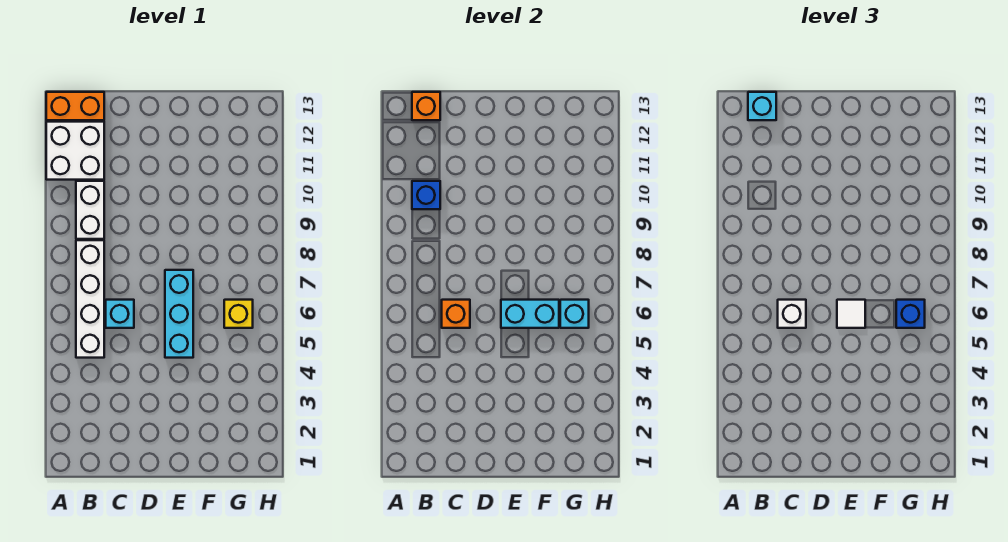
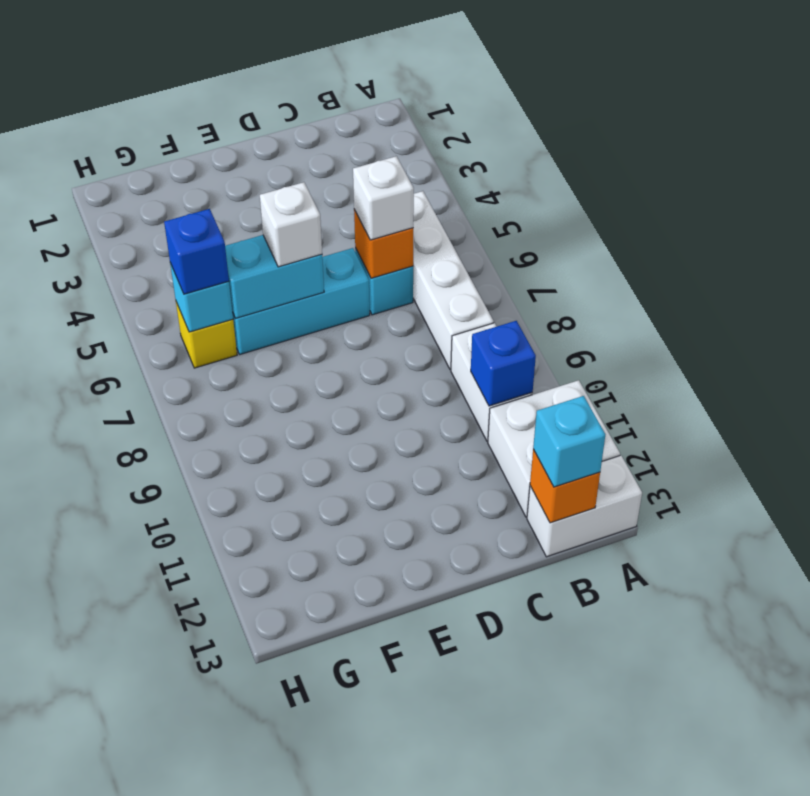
orange 1x2 brick [46,92,104,120] -> white 1x2 brick [527,456,642,557]
cyan 1x3 brick [165,270,193,358] -> cyan 1x3 brick turned to [233,248,370,354]
white 1x1 tile [837,300,865,328] -> white 1x1 brick [260,182,322,267]

